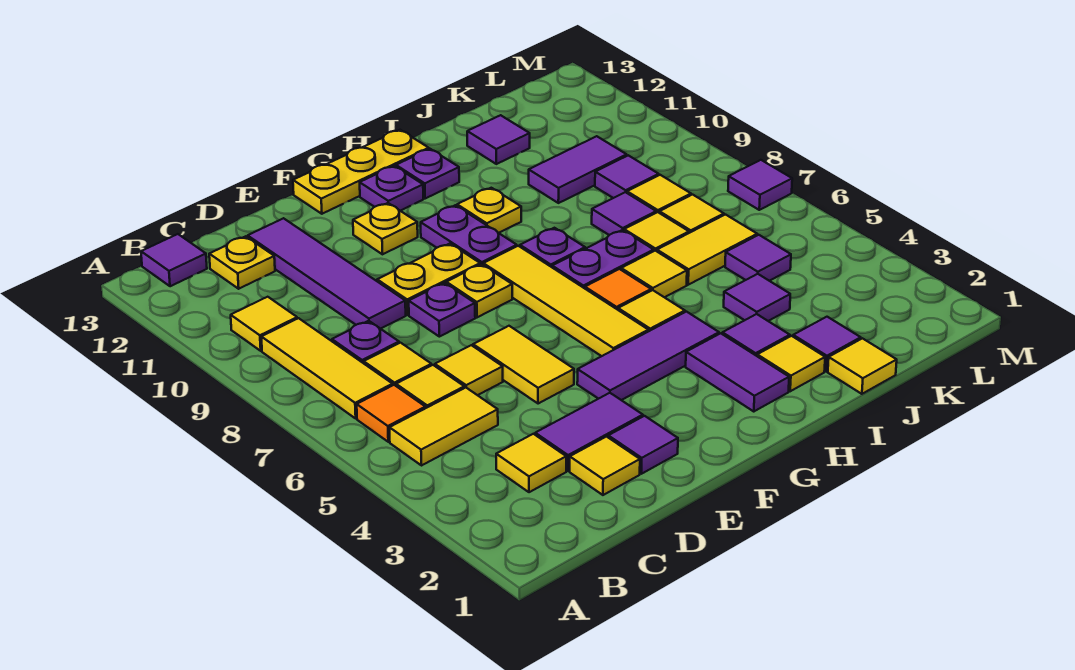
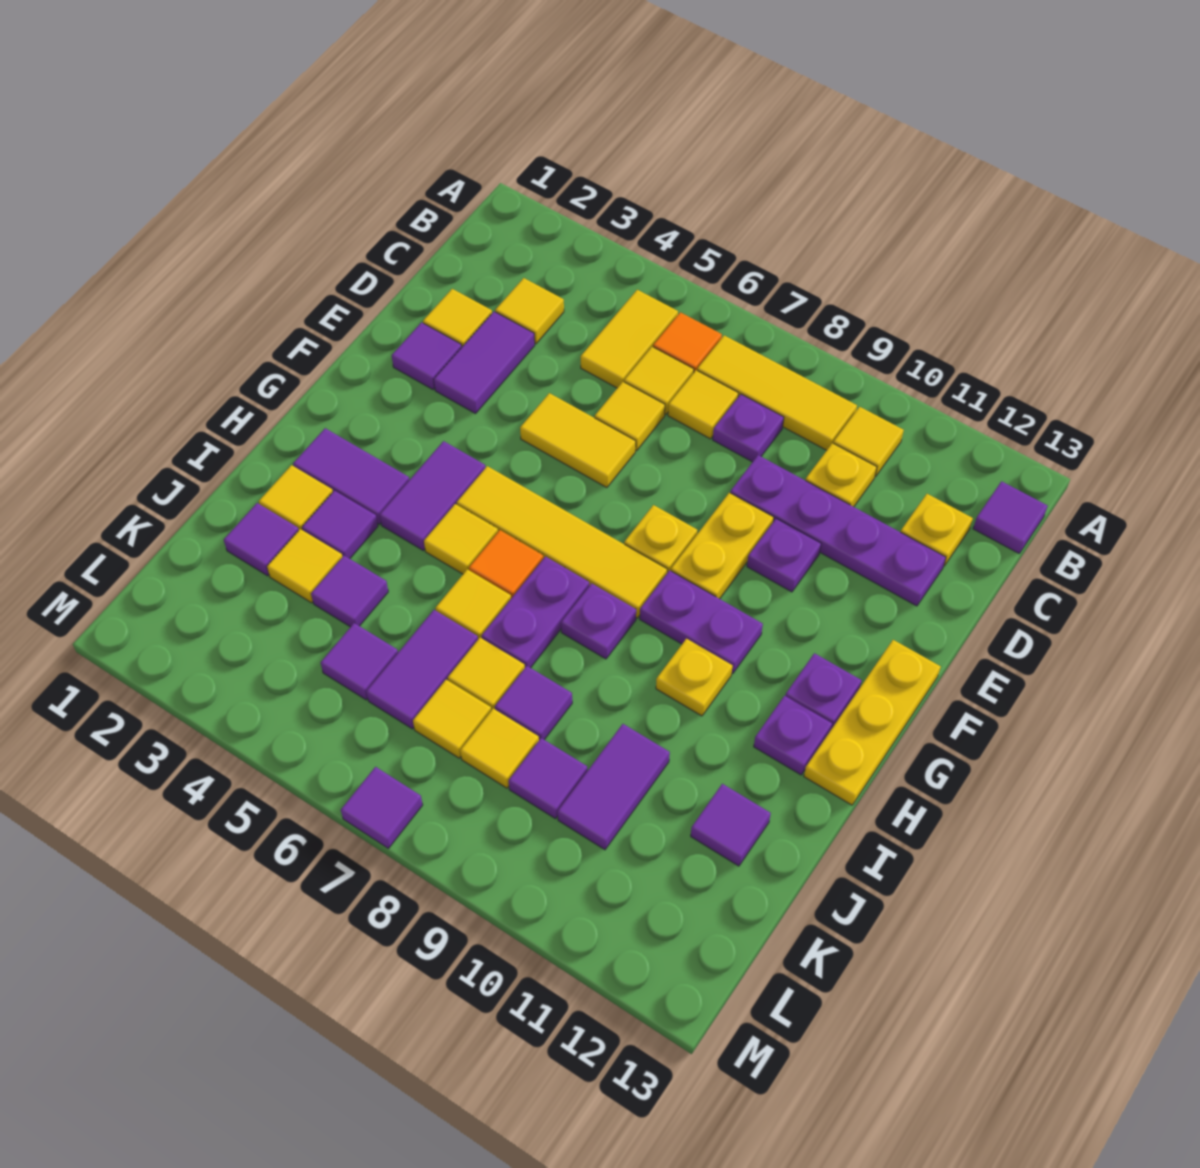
purple 1x4 tile [248,218,406,329] -> purple 1x4 plate [730,455,946,606]
purple 1x1 plate [409,283,475,337] -> purple 1x1 plate moved to [747,519,821,592]
purple 1x3 tile [577,312,719,400] -> purple 1x2 tile [380,441,485,550]
yellow 1x1 plate [353,203,418,254] -> yellow 1x1 plate moved to [806,443,877,507]
yellow 1x1 tile [828,338,897,394] -> yellow 1x1 tile moved to [267,529,342,603]
yellow 1x2 tile [657,215,757,285] -> purple 1x2 tile [366,610,478,729]

